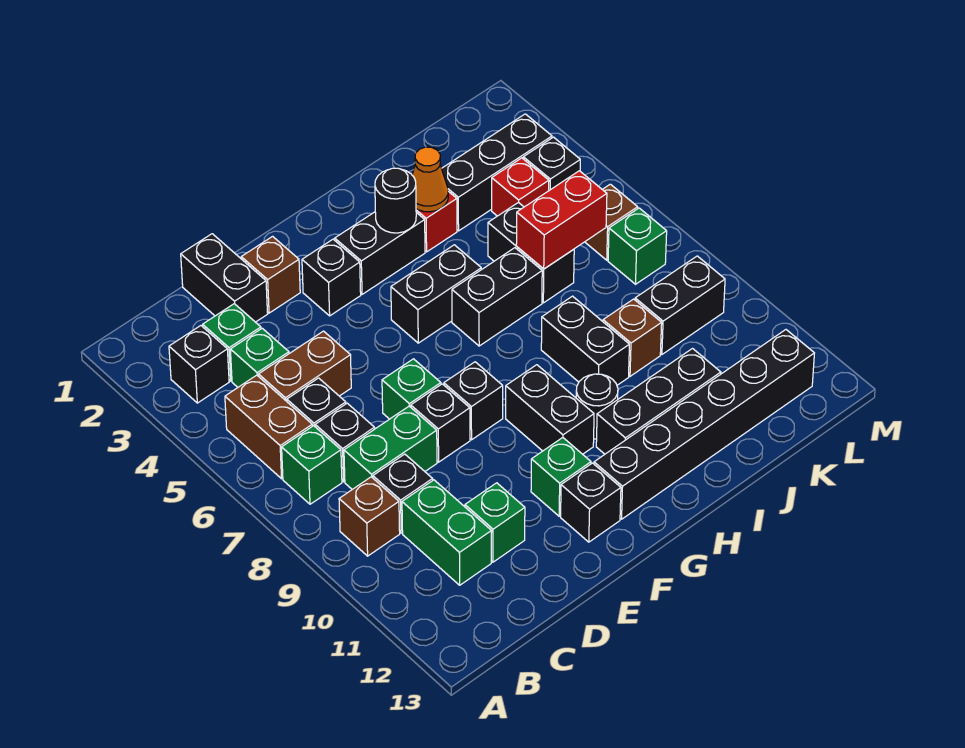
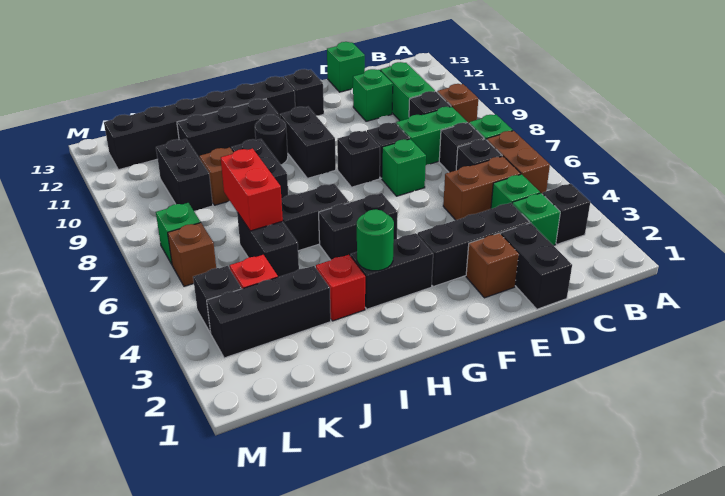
black 1x1 brick [302,239,361,316] -> black 1x3 brick [417,203,530,287]
green 1x1 brick [531,438,591,516] -> green 1x1 brick moved to [327,42,365,92]
black 1x1 round brick [375,168,416,233] -> green 1x1 round brick [357,209,394,271]
orange 1x1 cone [412,147,448,212] -> none
red 1x2 brick [516,171,607,269] -> red 1x2 brick turned to [221,148,283,231]
black 1x2 brick [635,256,725,354] -> black 1x2 brick turned to [156,139,213,211]

